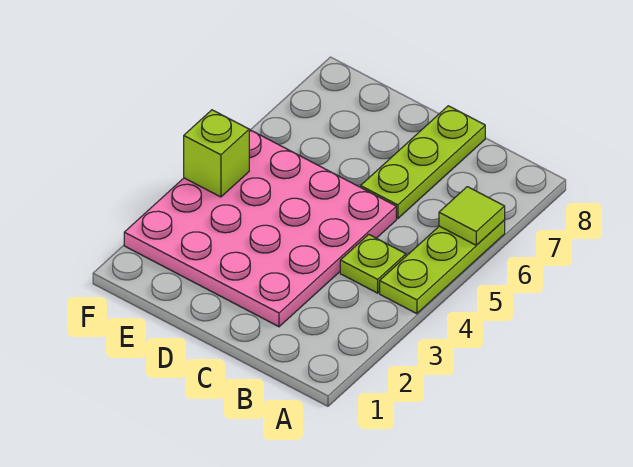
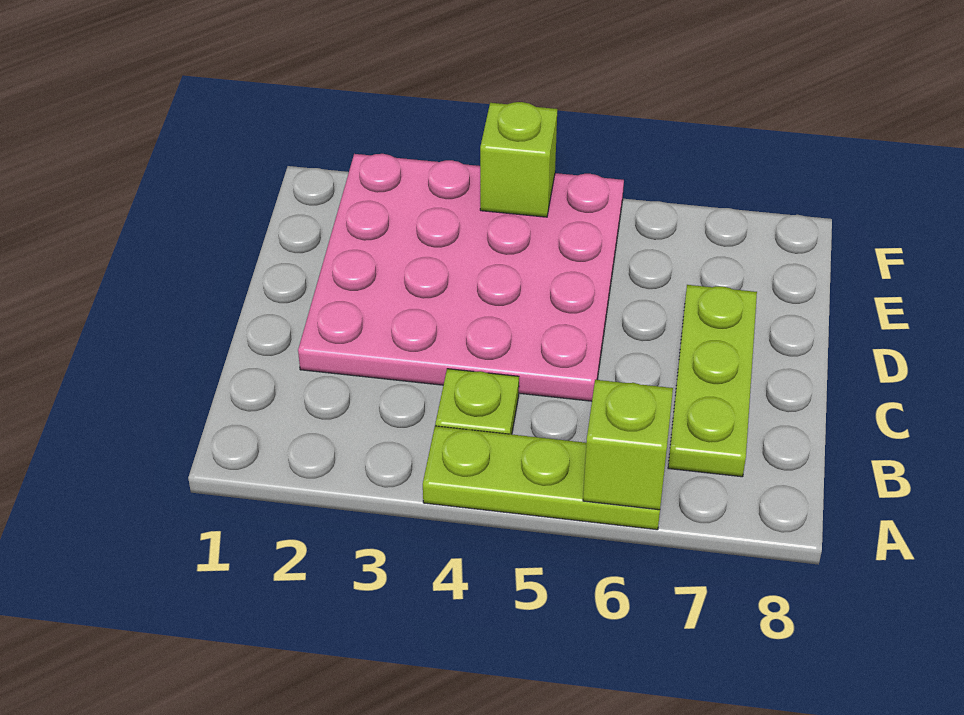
lime 1x1 tile [439,187,505,245] -> lime 1x1 brick [583,380,673,510]
lime 1x3 plate [361,106,485,219] -> lime 1x3 plate turned to [668,285,757,477]

